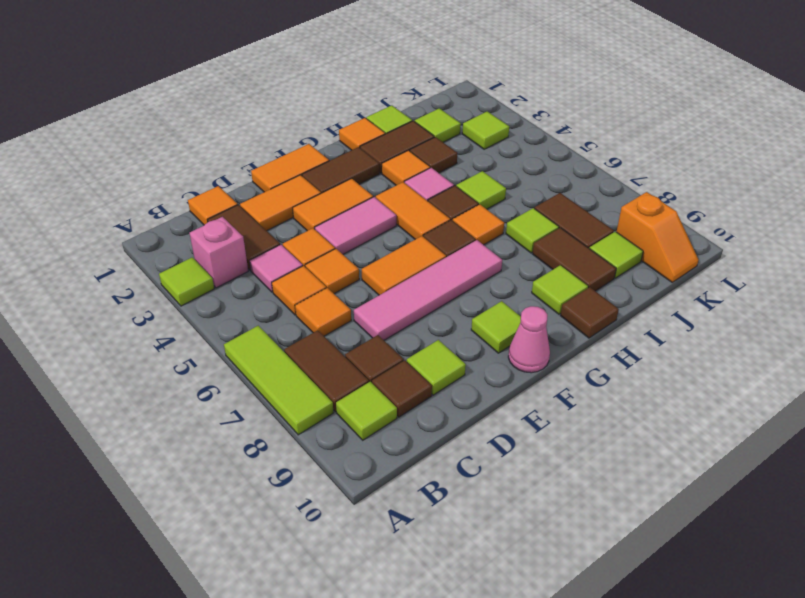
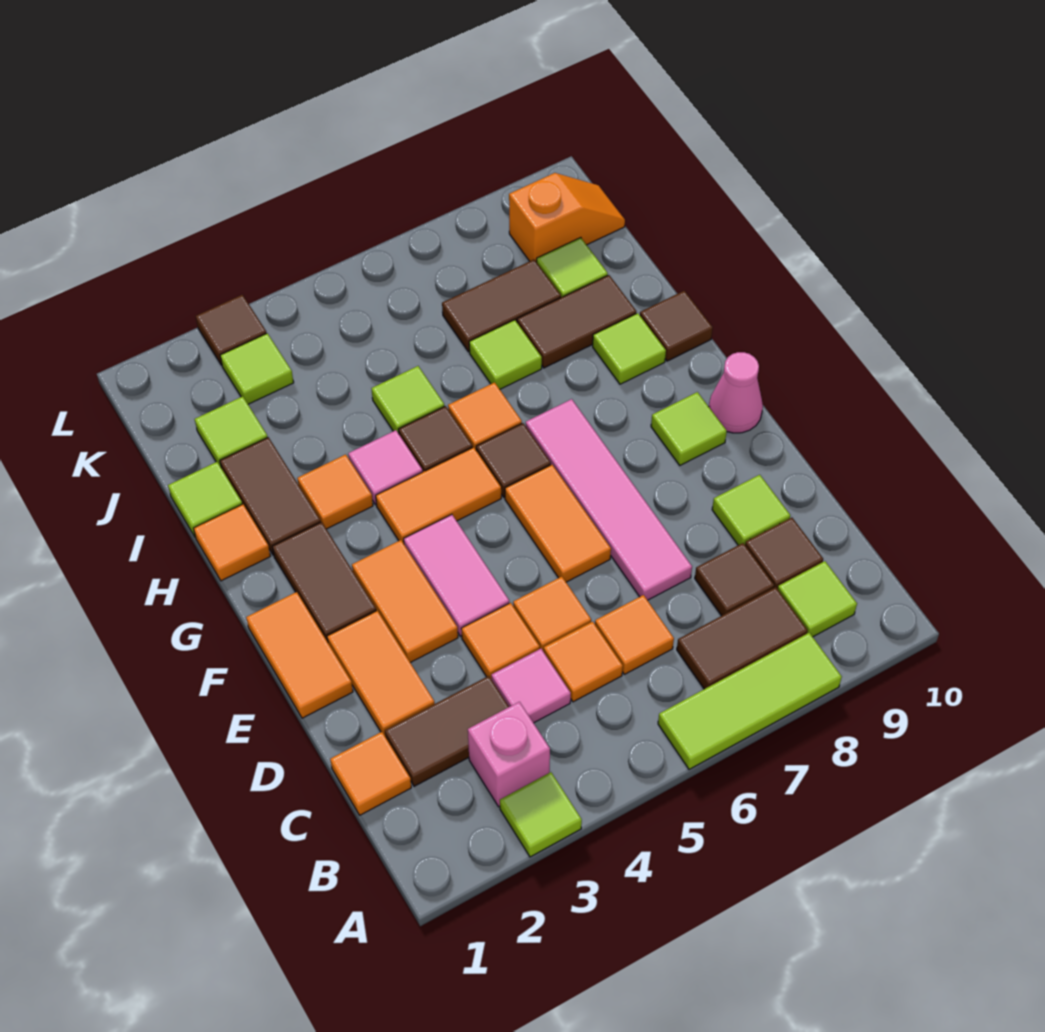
brown 1x1 tile [410,137,457,173] -> brown 1x1 tile moved to [196,295,267,365]

